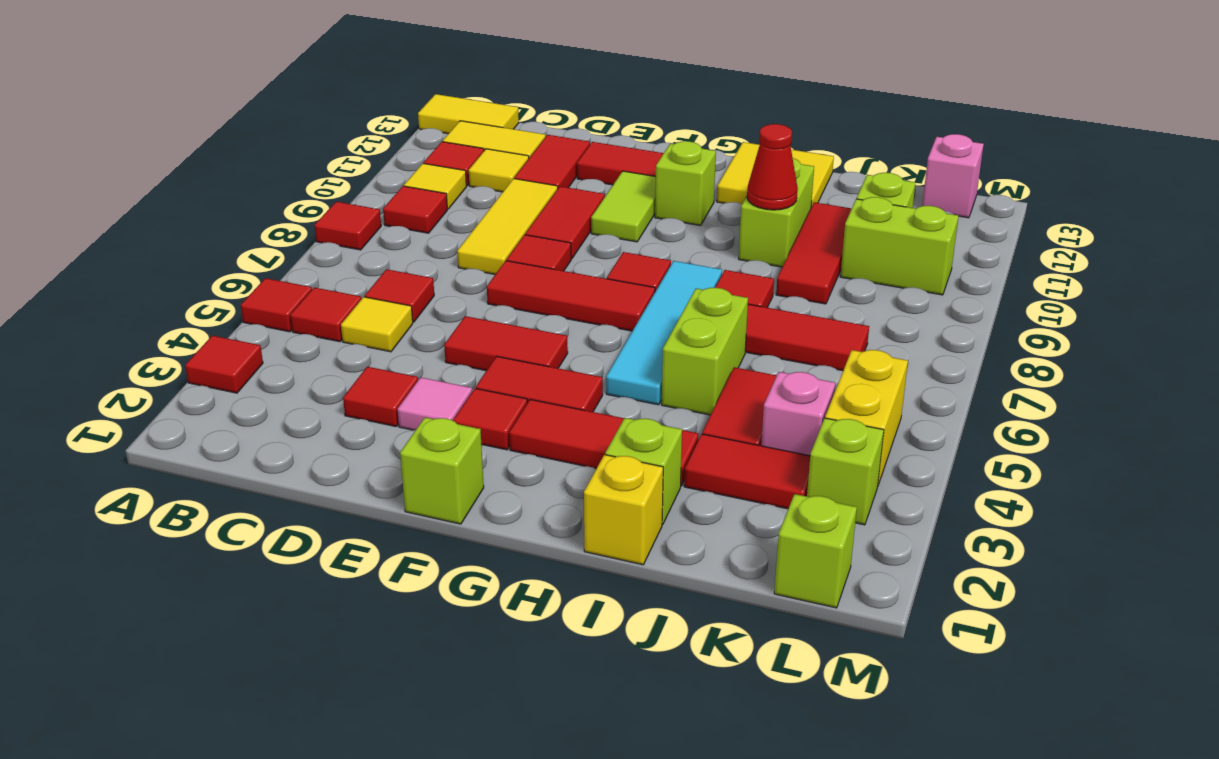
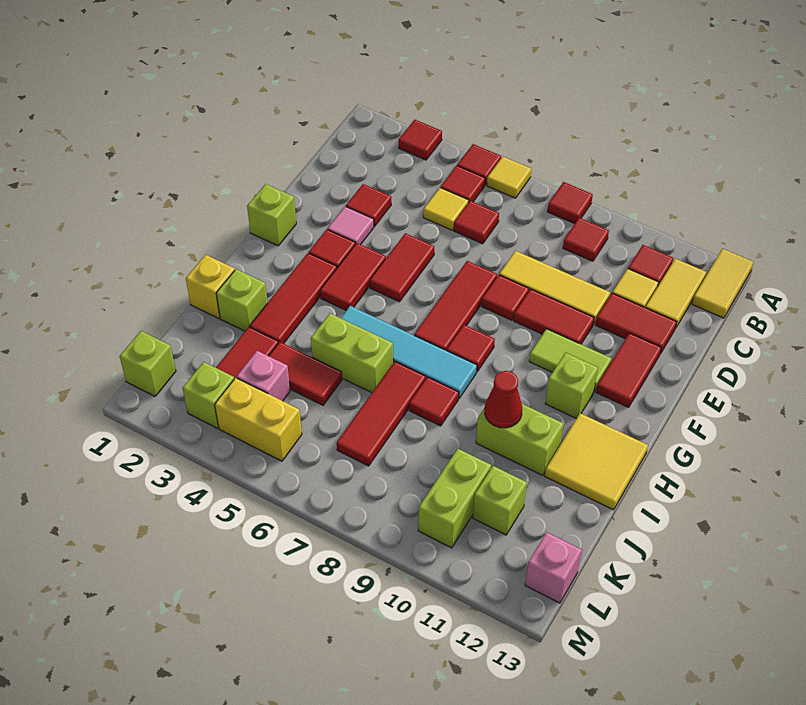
yellow 1x1 tile [404,163,466,209] -> yellow 1x1 tile moved to [487,157,531,198]
red 1x3 tile [776,202,852,304] -> none

